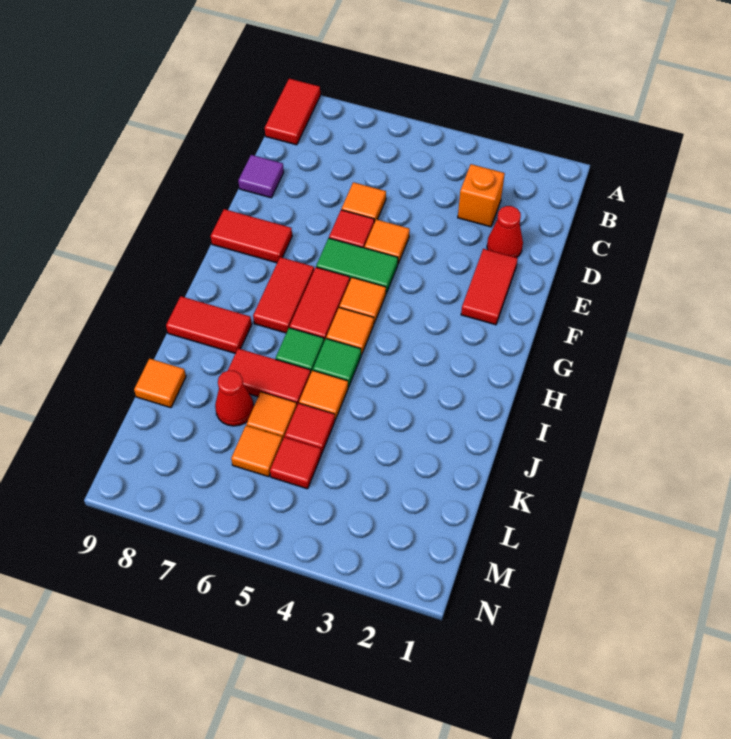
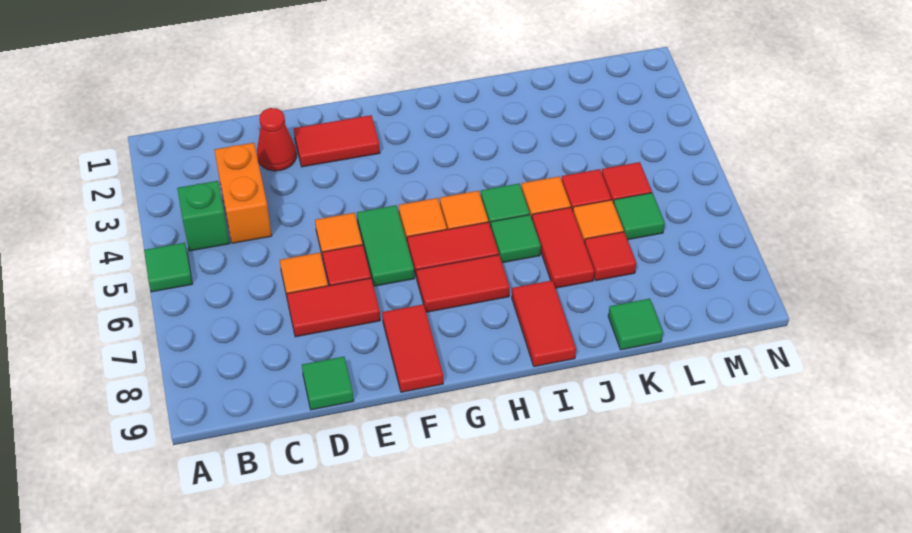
none -> green 1x1 tile [144,243,192,292]
red 1x2 tile [265,79,320,145] -> red 1x2 tile moved to [287,278,380,337]
none -> green 1x1 brick [177,181,230,251]
orange 1x1 brick [458,164,505,227] -> orange 1x2 brick [214,143,272,243]
purple 1x1 tile [238,155,284,198] -> green 1x1 tile [302,357,354,410]
red 1x1 cone [215,370,254,426] -> red 1x1 tile [585,232,636,281]
orange 1x1 tile [134,359,186,408] -> green 1x1 tile [608,299,663,350]
orange 1x1 tile [231,425,282,477] -> green 1x1 tile [614,193,665,240]

